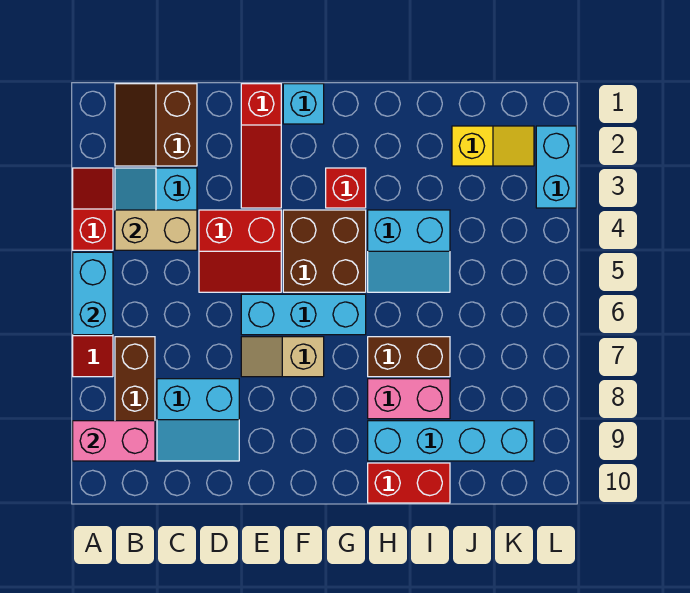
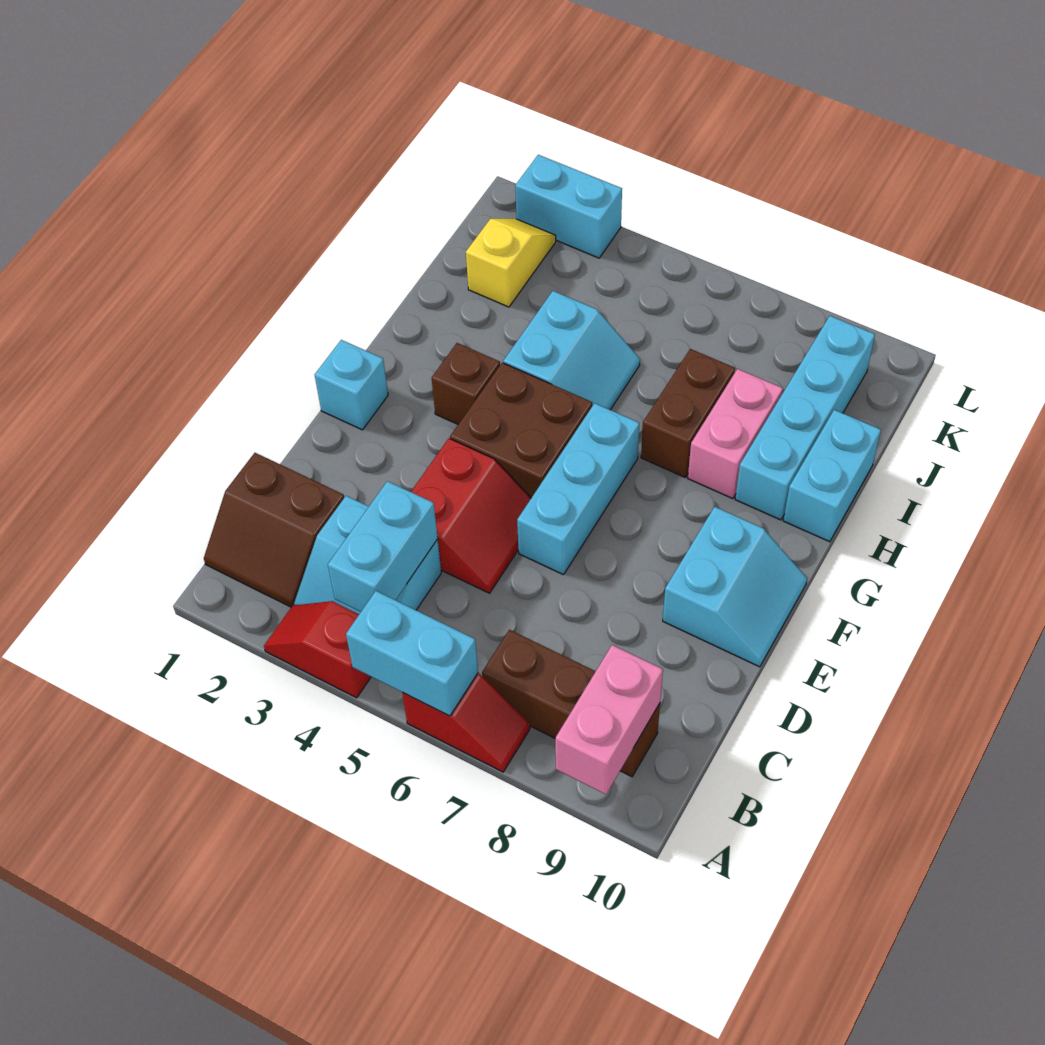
tan 1x2 brick [115,210,197,250] -> cyan 1x2 brick [328,481,438,612]
cyan 2x2 slope [157,379,239,461] -> cyan 2x2 slope moved to [663,507,807,667]
red 1x3 slope [241,84,281,208] -> none
tan 1x2 slope [241,337,324,377] -> none
red 1x1 brick [326,168,366,208] -> brown 1x1 brick [432,343,500,424]
red 1x2 brick [368,463,450,503] -> cyan 1x2 brick [783,410,881,542]

